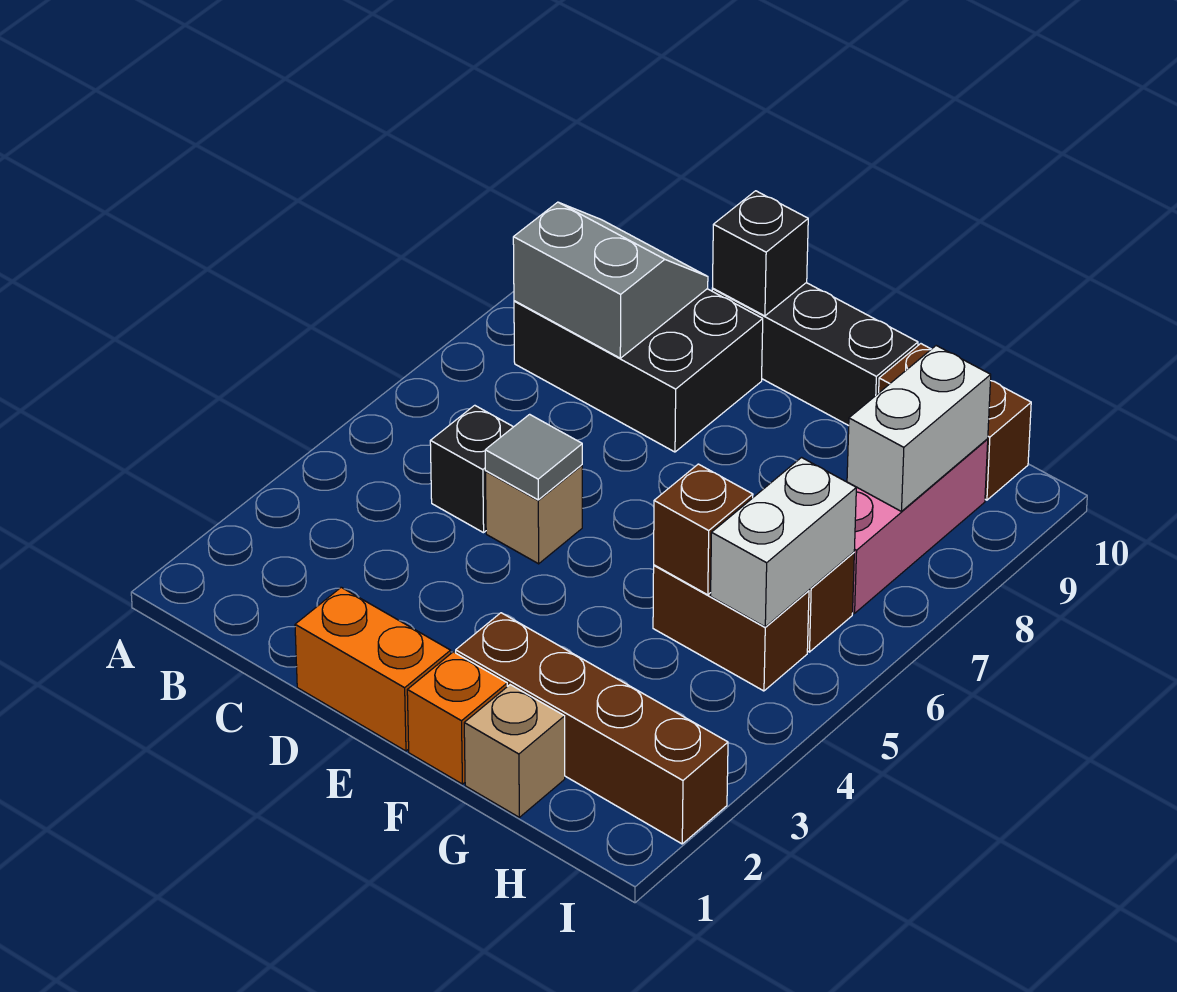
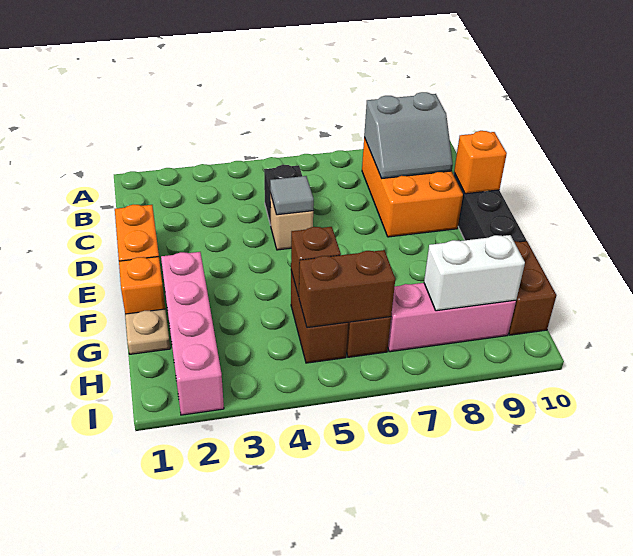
black 2x3 brick [514,289,763,452] -> orange 2x3 brick [362,138,463,237]
grey 2x2 slope [513,202,708,358] -> grey 2x2 slope turned to [364,92,453,178]
black 1x1 brick [713,191,808,316] -> orange 1x1 brick [454,131,507,194]
brown 1x4 brick [456,613,728,844] -> pink 1x4 brick [161,252,224,415]
tan 1x1 brick [464,685,565,817] -> tan 1x1 plate [125,309,170,354]
white 1x2 brick [711,458,856,627] -> brown 1x2 brick [299,250,395,328]

